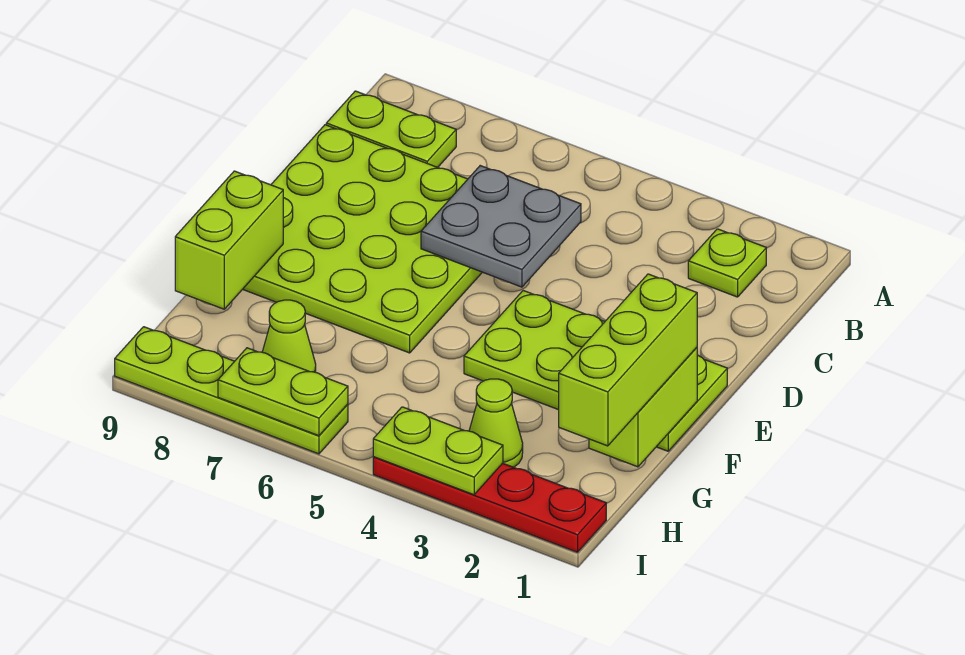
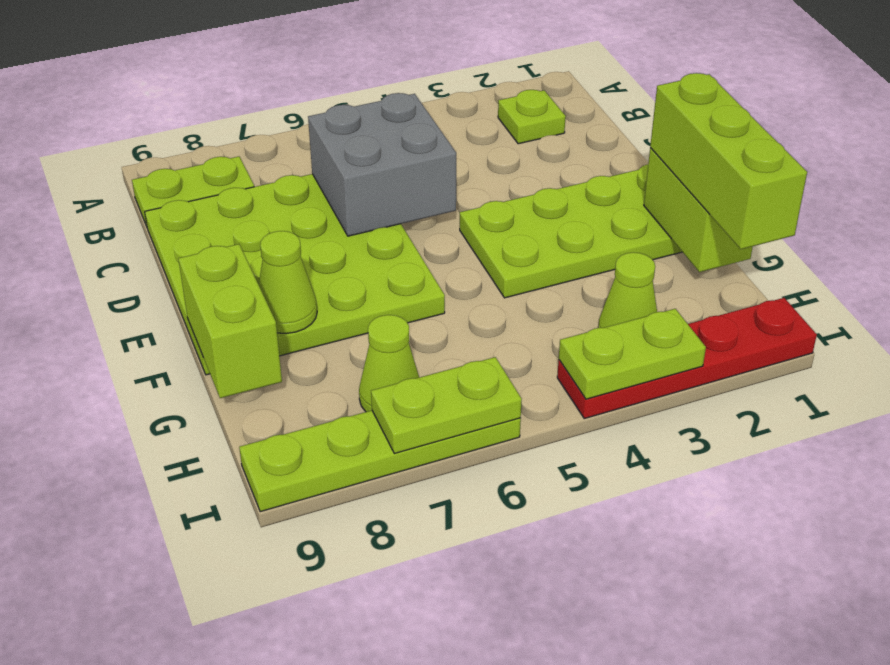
grey 2x2 plate [421,166,581,287] -> grey 2x2 brick [308,93,456,236]
none -> lime 1x1 cone [259,231,317,334]

